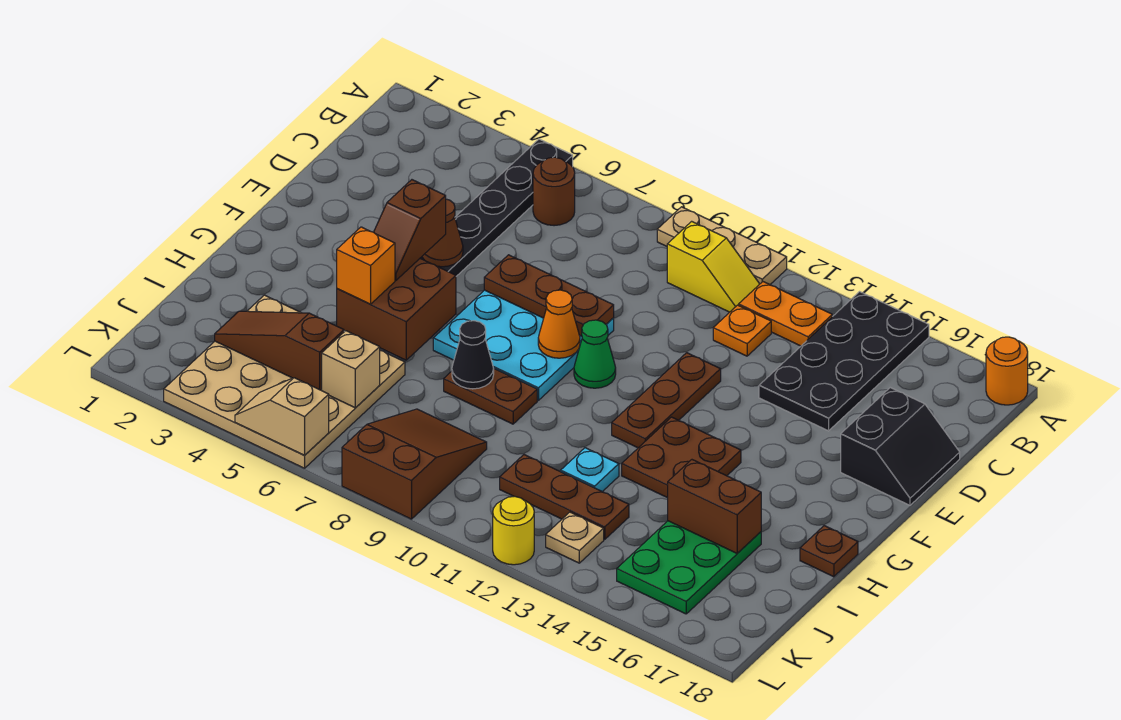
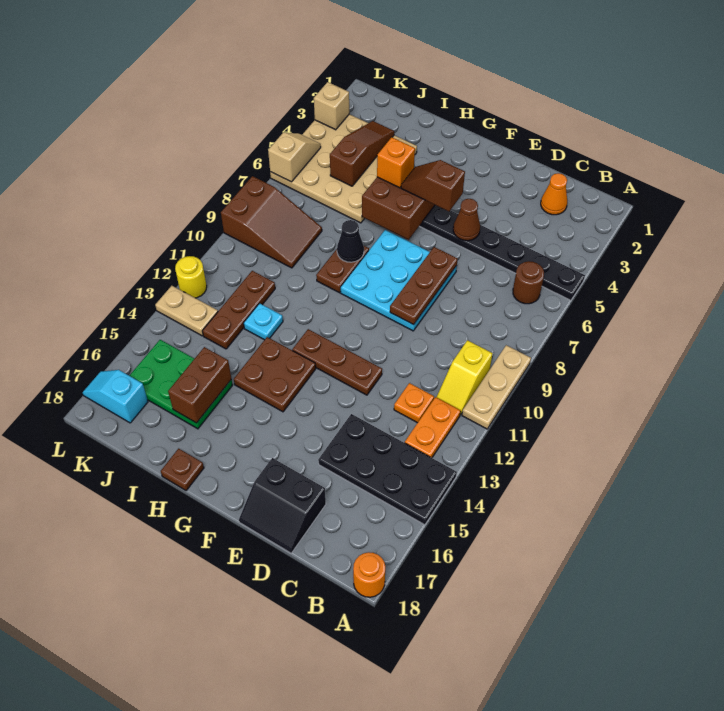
orange 1x1 cone [538,290,580,358] -> orange 1x1 cone moved to [541,173,567,215]
green 1x1 cone [574,320,616,388] -> none
tan 1x1 brick [322,331,380,408] -> tan 1x1 brick moved to [314,82,349,130]
tan 1x1 plate [546,512,604,563] -> tan 1x2 plate [155,286,218,336]
none -> cyan 1x2 slope [83,370,148,423]

